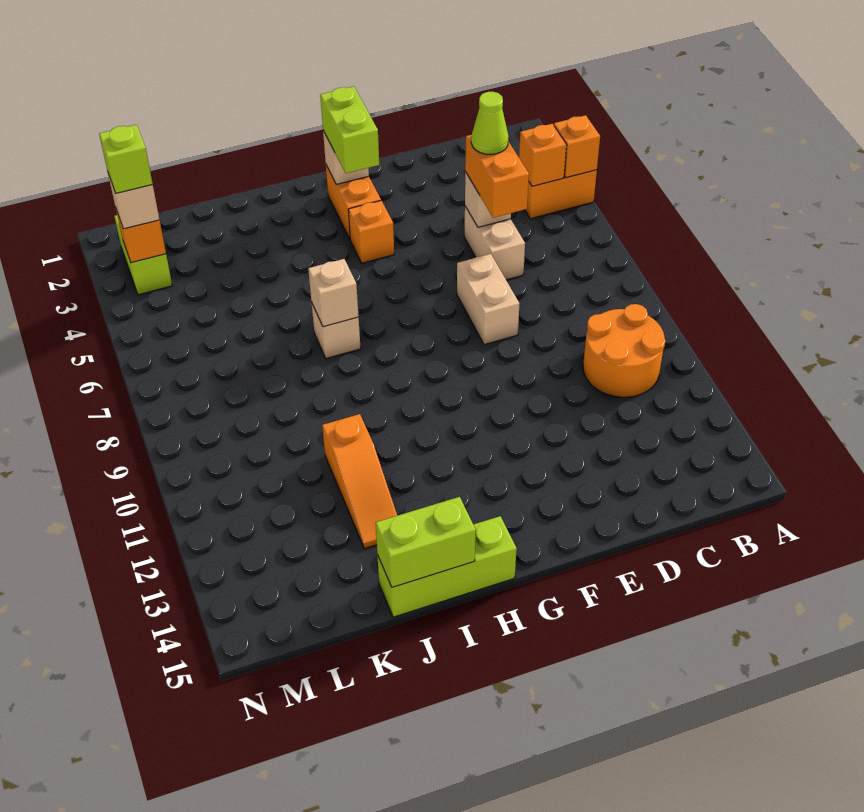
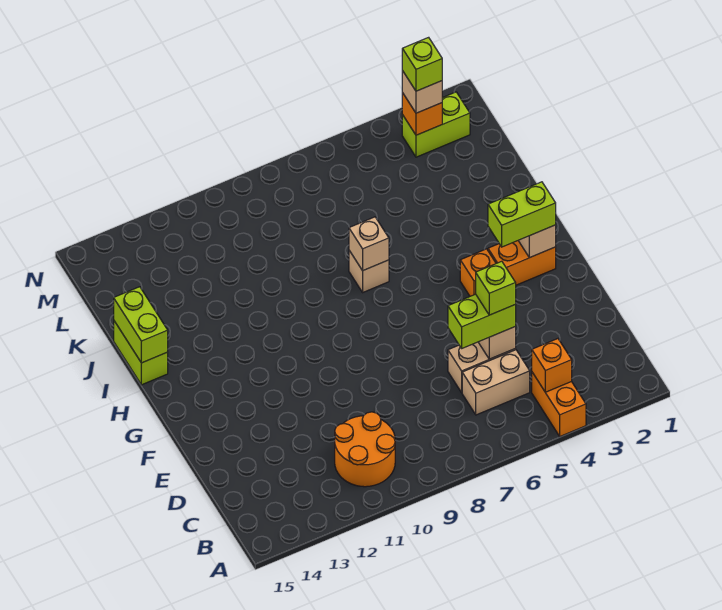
orange 1x1 brick [554,115,600,178] -> none
orange 1x2 brick [465,135,529,218] -> lime 1x2 brick [448,294,516,348]
lime 1x1 cone [471,92,508,154] -> lime 1x1 brick [476,261,516,315]
tan 1x2 brick [457,254,520,345] -> tan 1x2 brick moved to [462,350,530,415]
lime 1x3 brick [377,516,517,617] -> lime 1x2 brick [114,321,168,385]
orange 1x3 slope [322,414,397,549] -> none

